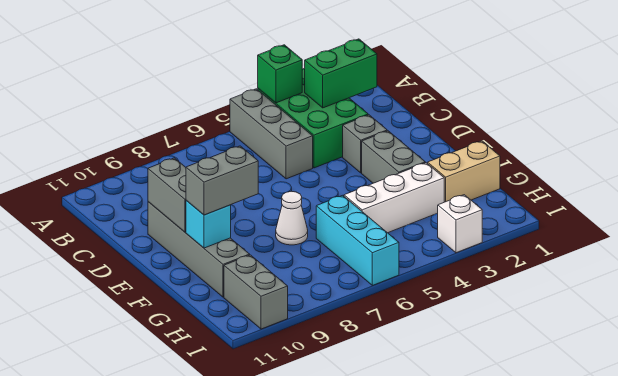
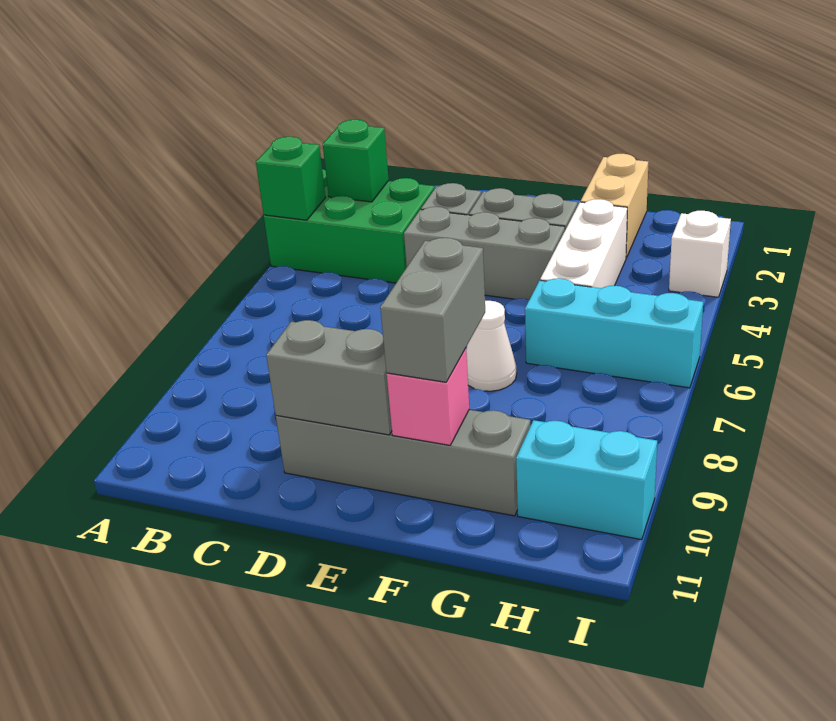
grey 1x3 brick [230,89,313,179] -> grey 1x3 brick moved to [404,207,565,300]
green 1x2 brick [305,39,377,108] -> green 1x1 brick [323,120,389,202]
cyan 1x1 brick [186,200,231,248] -> pink 1x1 brick [387,348,469,445]
grey 1x2 brick [224,255,288,329] -> cyan 1x2 brick [516,420,657,540]

